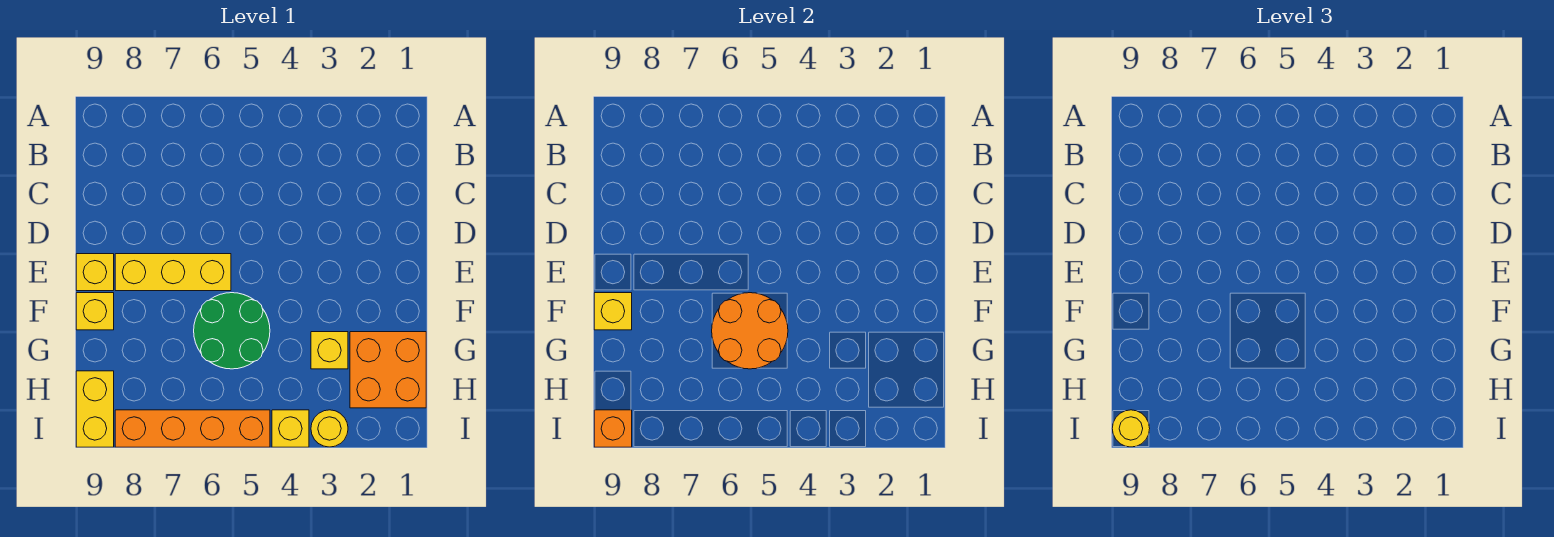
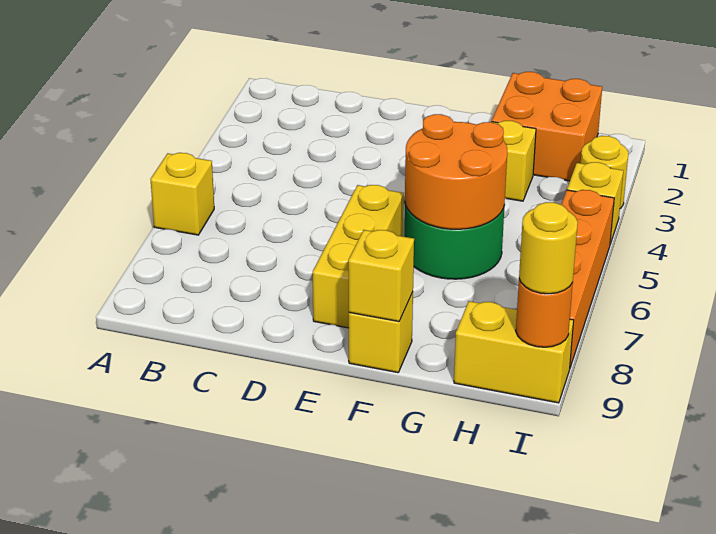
yellow 1x1 brick [76,254,114,291] -> yellow 1x1 brick moved to [150,153,214,235]
orange 1x1 brick [594,410,632,447] -> orange 1x1 round brick [516,279,573,347]

